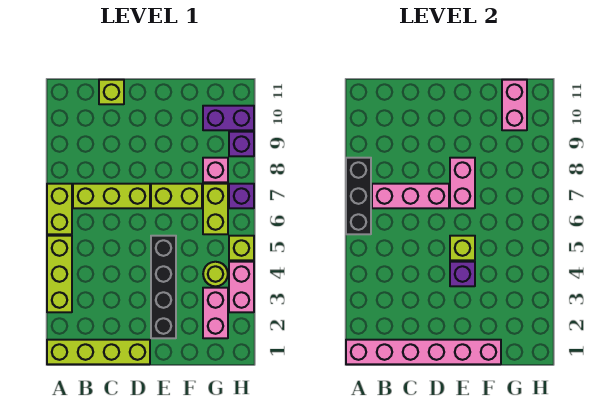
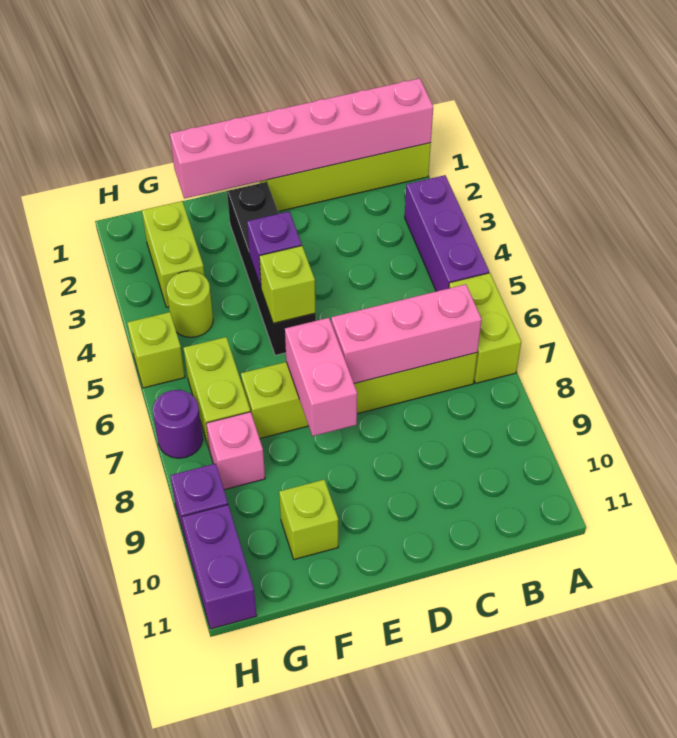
lime 1x3 brick [47,236,72,312] -> purple 1x3 brick [405,175,489,291]
black 1x3 brick [346,158,371,234] -> none
lime 1x1 brick [99,80,124,104] -> lime 1x1 brick moved to [279,480,338,559]
pink 1x2 brick [203,288,228,338] -> lime 1x2 brick [142,201,205,307]
purple 1x2 brick [203,106,254,130] -> purple 1x2 brick turned to [182,505,257,629]
pink 1x2 brick [502,80,527,130] -> none
pink 1x2 brick [229,262,254,312] -> none
purple 1x1 brick [229,184,254,208] -> purple 1x1 round brick [153,390,203,458]

